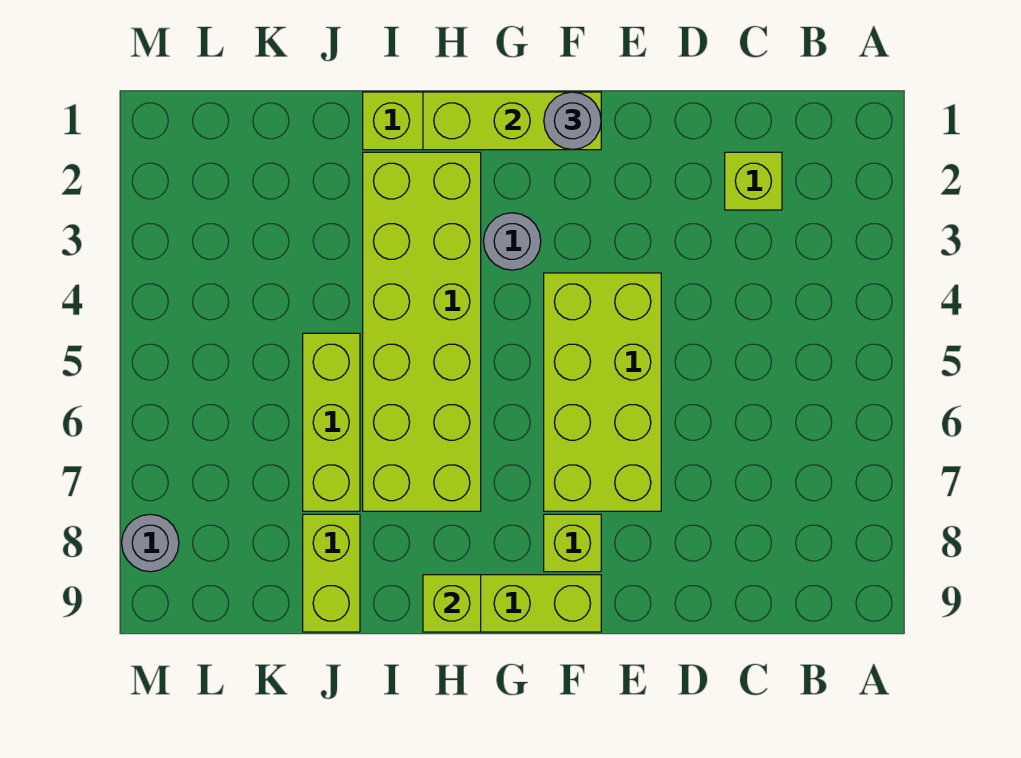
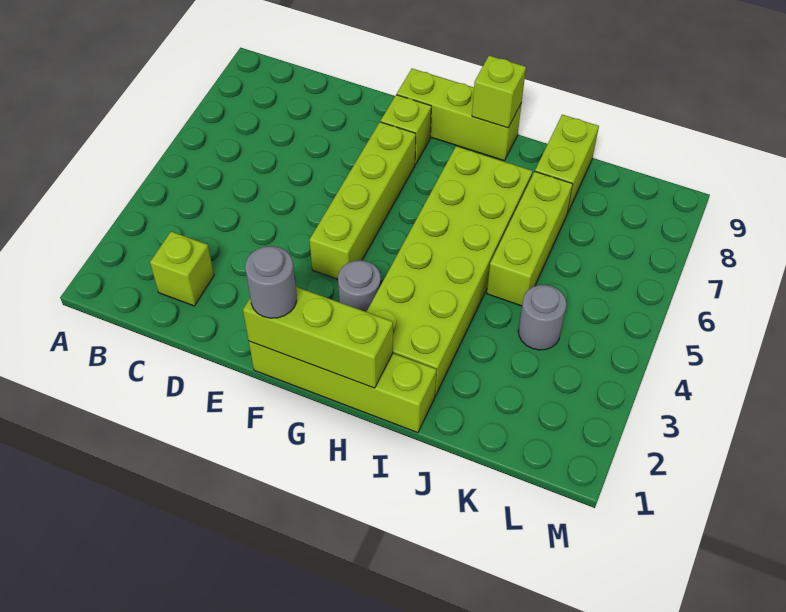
lime 2x4 brick [544,273,661,511] -> lime 1x4 brick [310,122,416,279]
grey 1x1 round brick [122,514,179,572] -> grey 1x1 round brick moved to [518,285,567,350]

